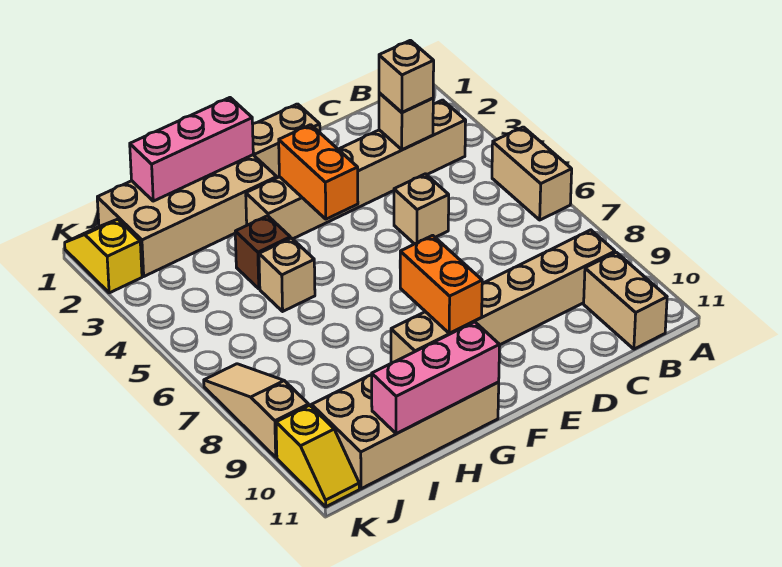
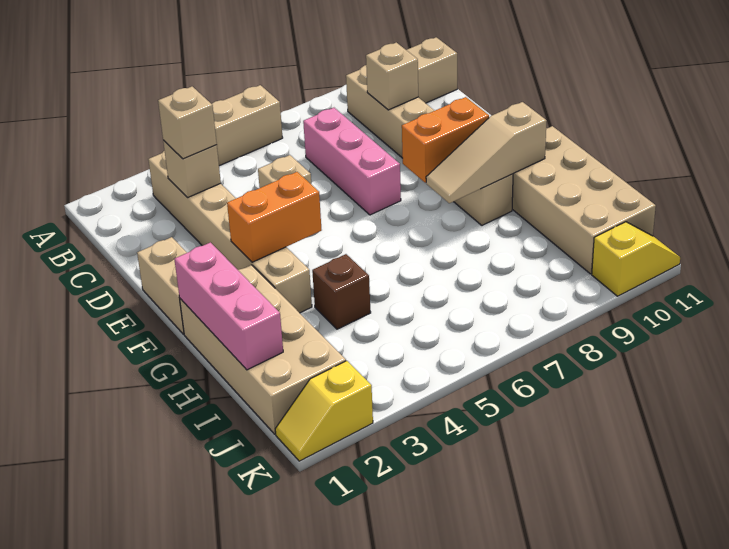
pink 1x3 brick [372,322,500,434] -> pink 1x3 brick moved to [303,108,401,215]
tan 1x1 brick [259,238,315,311] -> tan 1x1 brick moved to [366,42,418,110]
tan 1x3 slope [204,364,309,457] -> tan 1x3 slope moved to [426,102,547,203]

